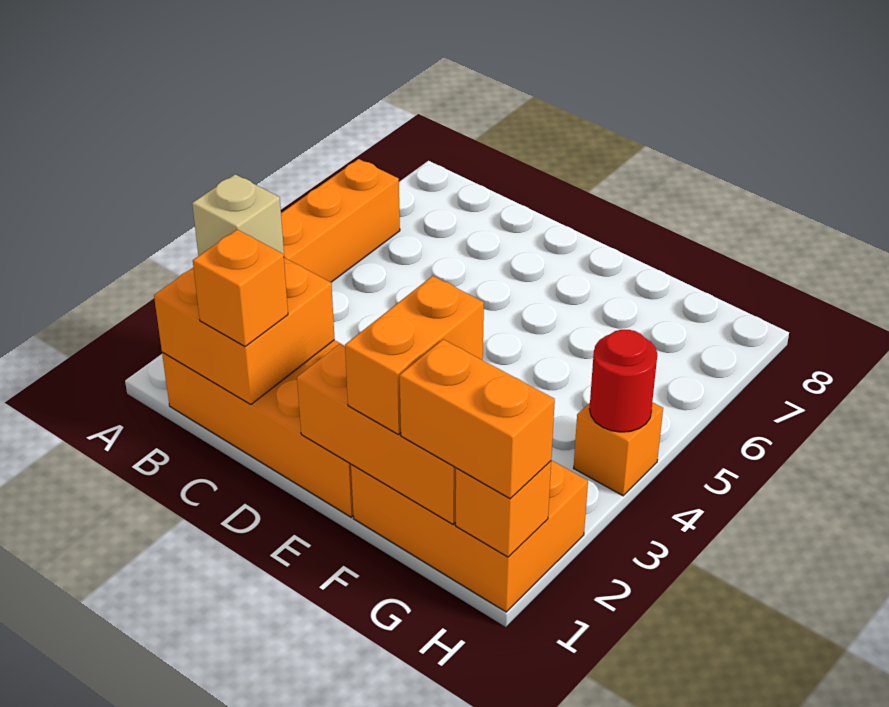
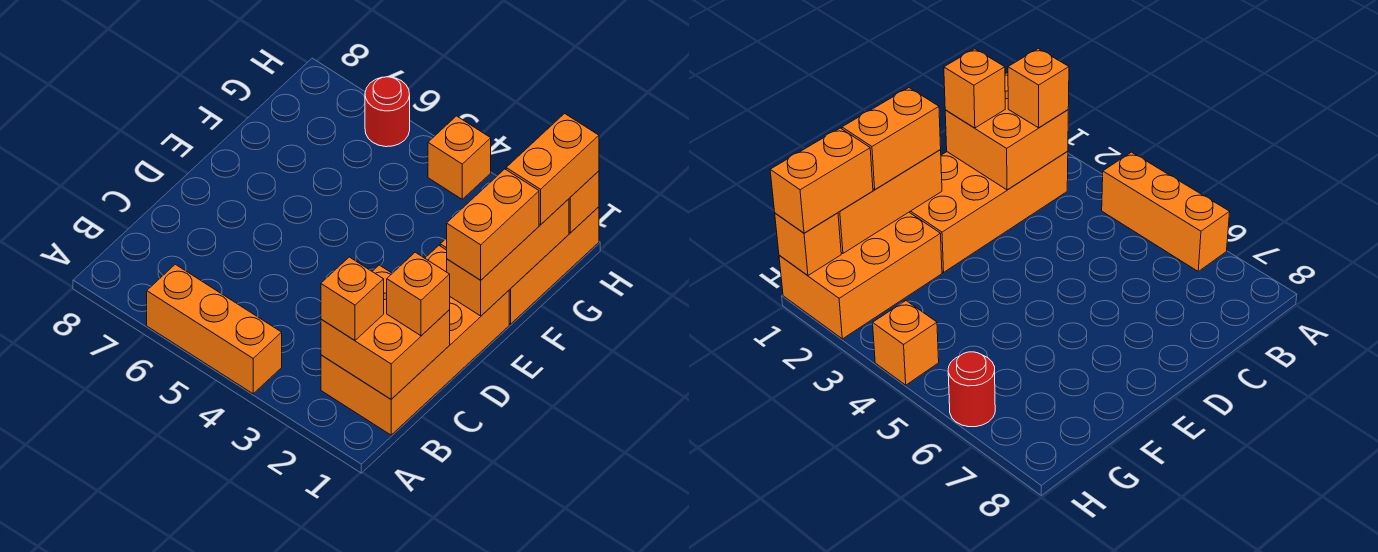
tan 1x1 brick [192,174,284,256] -> orange 1x1 brick [321,257,384,340]
orange 1x2 brick [345,276,484,434] -> orange 1x2 brick turned to [447,169,539,280]
red 1x1 round brick [589,330,657,432] -> red 1x1 round brick moved to [365,77,410,147]

